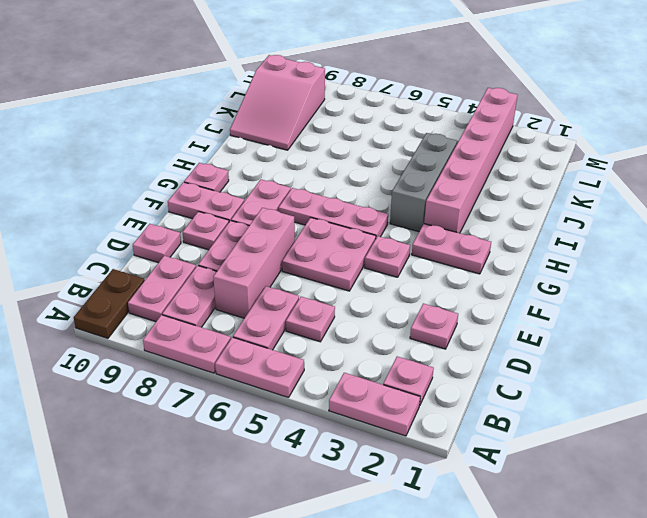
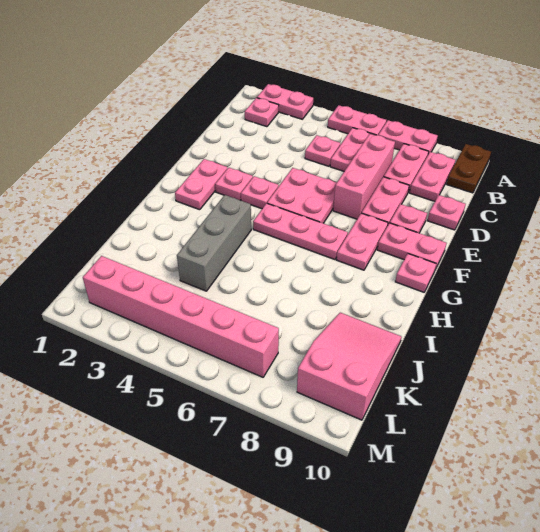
pink 1x1 plate [410,303,458,349] -> pink 1x1 plate moved to [215,168,253,200]
pink 1x2 plate [412,224,491,274] -> pink 1x2 plate turned to [175,159,227,210]
pink 1x6 brick [424,88,517,233] -> pink 1x6 brick turned to [83,256,279,377]

